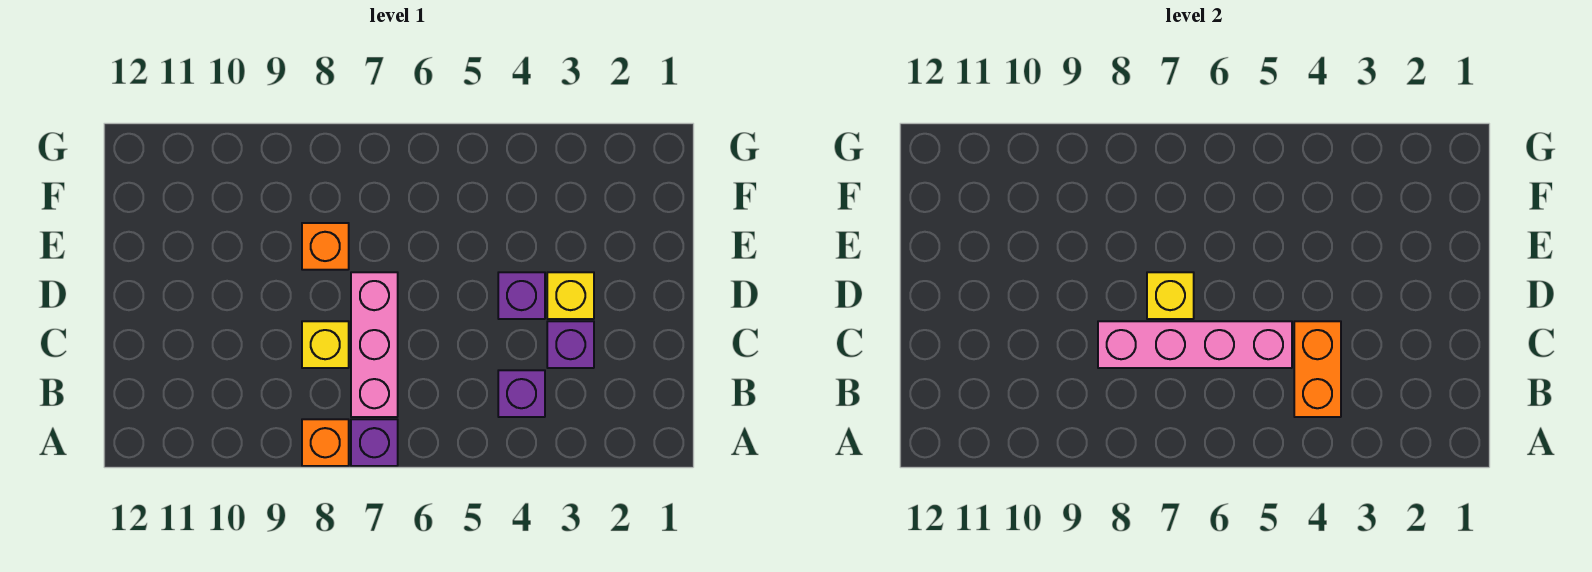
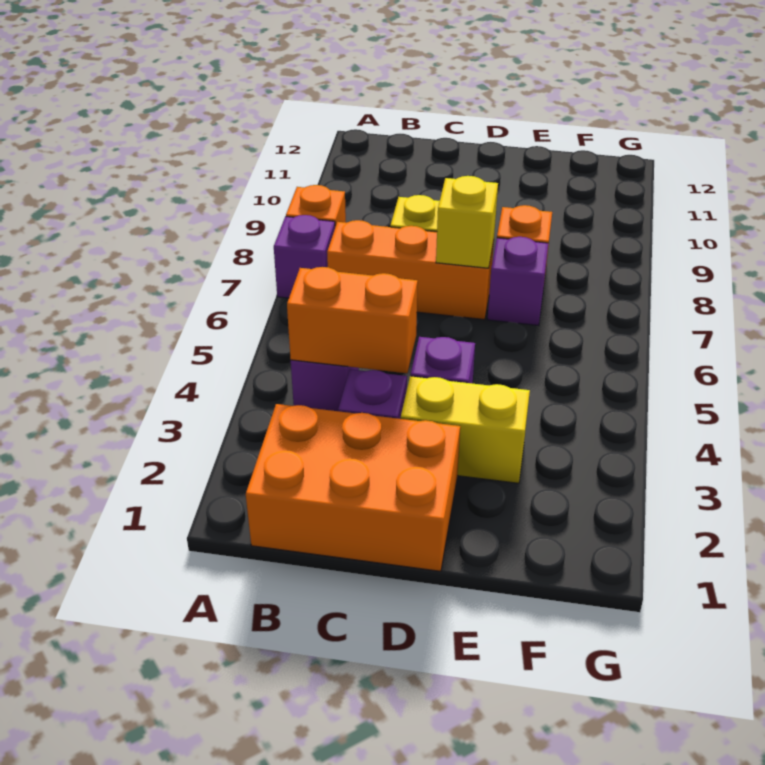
none -> orange 2x3 brick [246,404,460,571]
pink 1x3 brick [351,272,398,417] -> orange 1x3 brick [327,220,494,320]
pink 1x4 brick [1098,321,1292,368] -> none
yellow 1x1 brick [547,272,594,319] -> yellow 1x2 brick [401,376,530,483]
none -> purple 1x1 brick [488,237,548,326]

